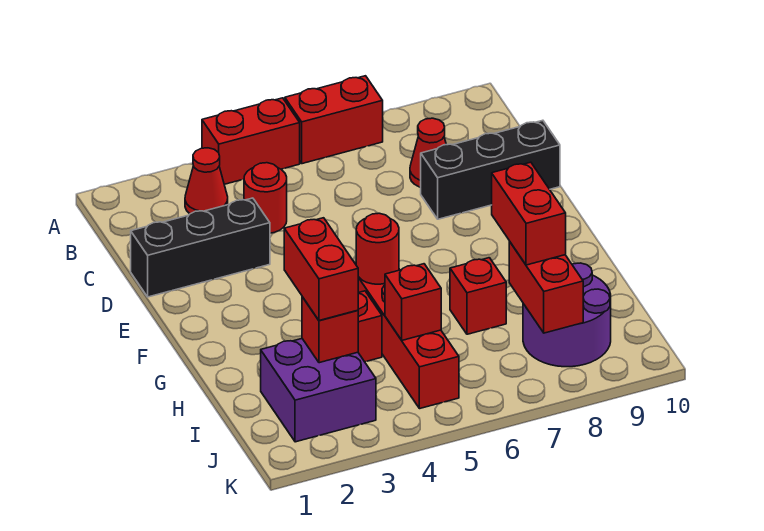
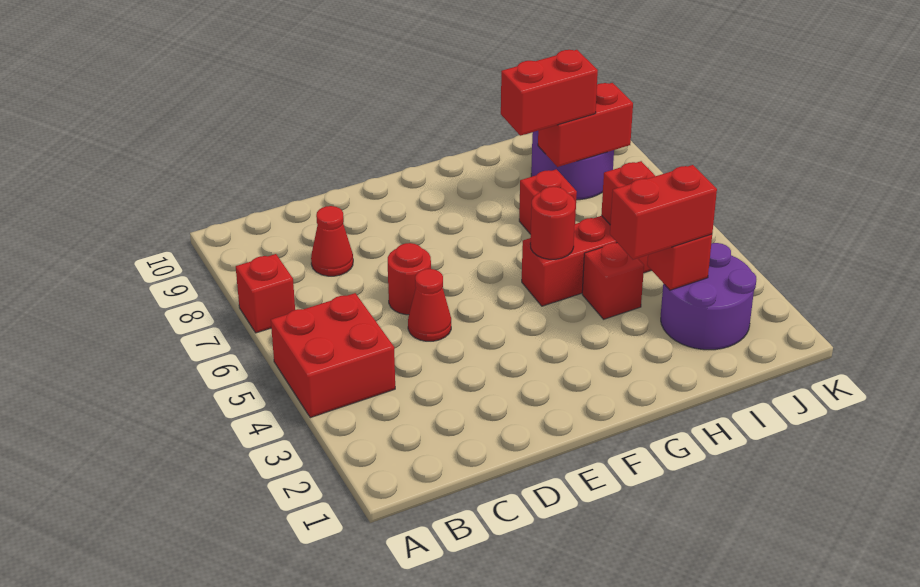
red 1x2 brick [202,98,300,184] -> red 2x2 brick [271,293,395,418]
red 1x2 brick [285,76,383,164] -> red 1x1 brick [236,254,295,333]
red 1x1 cone [185,148,228,214] -> red 1x1 cone moved to [408,269,451,341]
red 1x1 round brick [244,163,287,233] -> red 1x1 round brick moved to [388,243,431,315]
black 1x3 brick [131,198,270,297] -> none
black 1x3 brick [421,120,560,219] -> none
purple 2x2 brick [261,339,376,442] -> purple 2x2 round brick [661,243,756,350]

